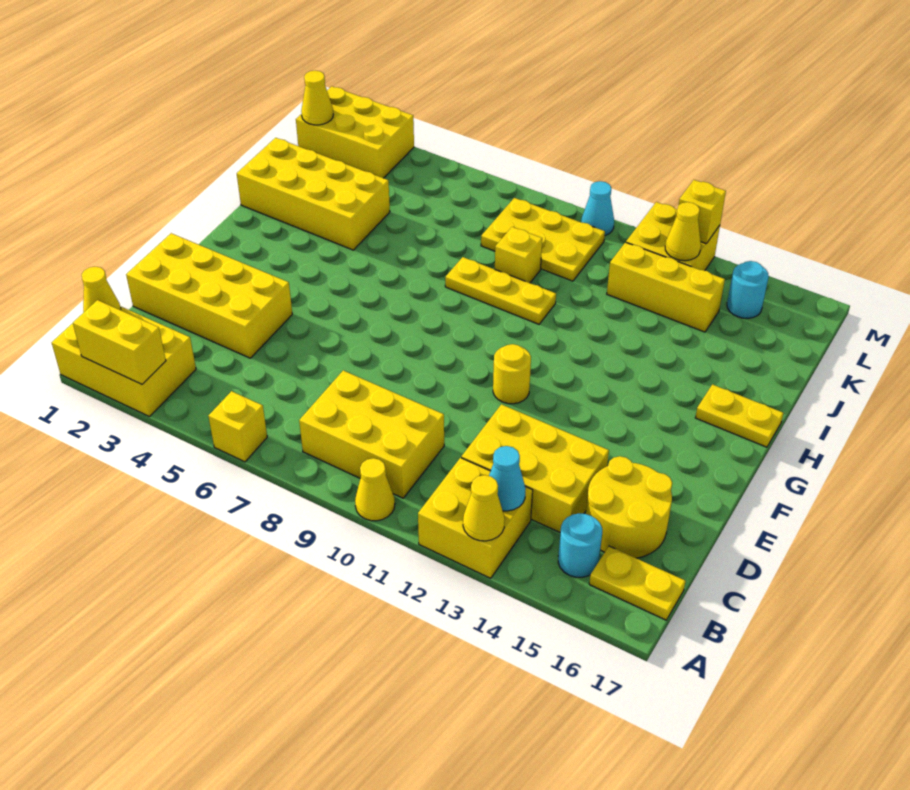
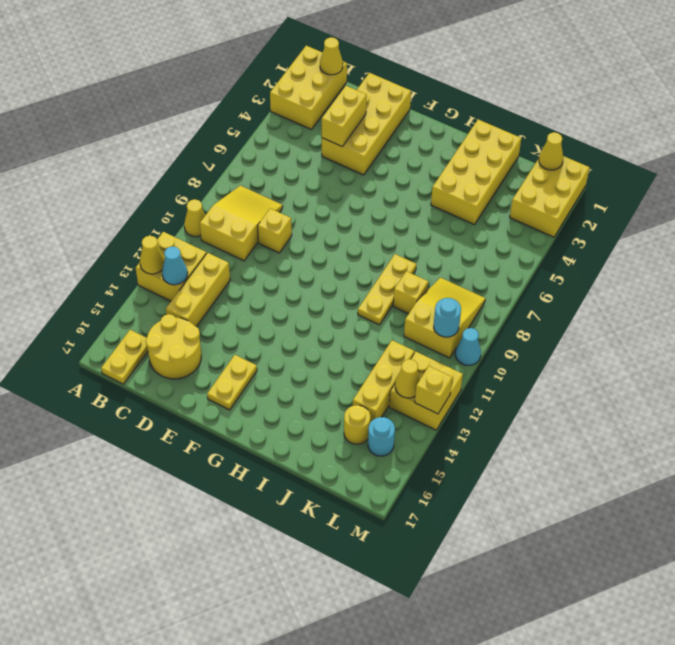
yellow 1x2 brick [73,300,166,384] -> yellow 1x2 brick moved to [322,86,367,146]
yellow 1x1 brick [208,391,267,462] -> yellow 1x1 brick moved to [258,208,292,253]
yellow 2x3 brick [299,371,444,498] -> yellow 2x3 slope [200,186,283,261]
cyan 1x1 round brick [558,514,602,577] -> cyan 1x1 round brick moved to [434,298,461,337]
yellow 2x3 brick [461,404,609,532] -> yellow 1x3 brick [166,253,230,327]
yellow 1x1 round brick [493,344,531,404] -> yellow 1x1 round brick moved to [344,405,370,444]
yellow 1x2 plate [695,384,783,447] -> yellow 1x2 plate moved to [207,355,257,410]
yellow 2x3 plate [481,198,605,281] -> yellow 2x3 slope [404,278,485,358]

